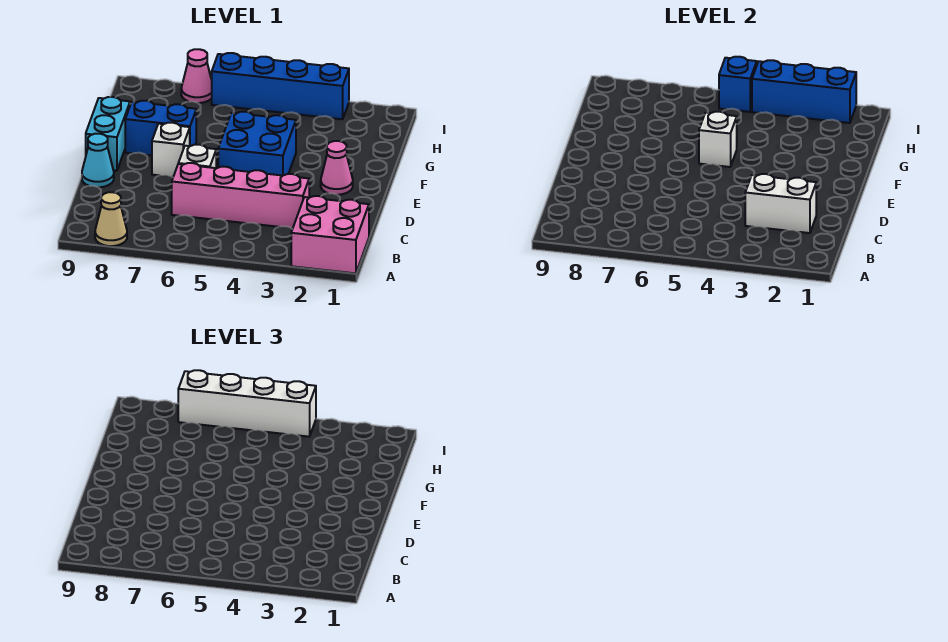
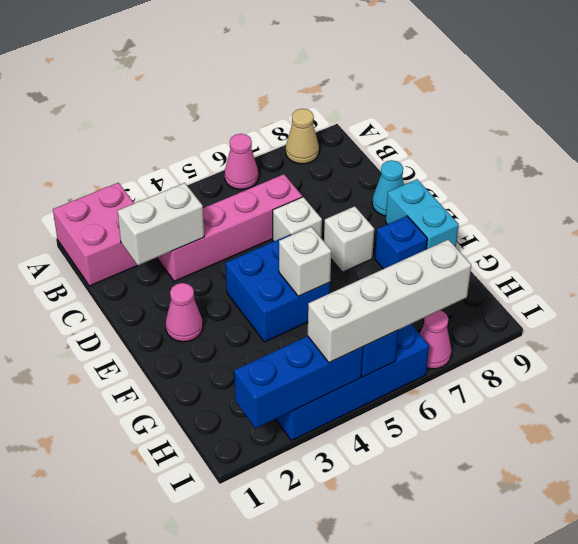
none -> pink 1x1 cone [225,134,258,189]
blue 1x2 brick [125,101,196,155] -> blue 1x1 brick [375,216,427,269]

